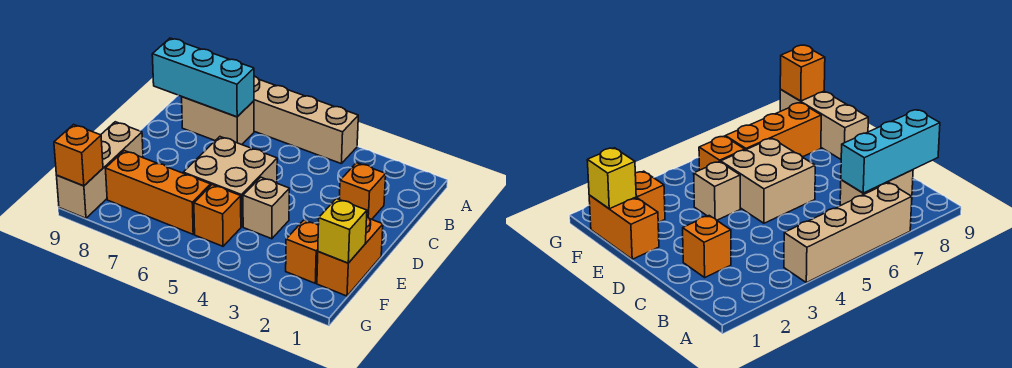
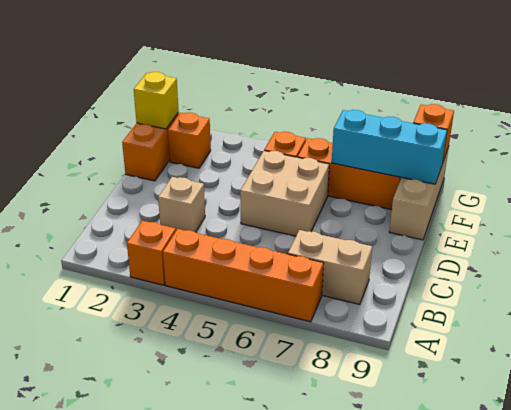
tan 1x4 brick [254,76,358,164] -> orange 1x4 brick [163,229,324,322]
cyan 1x3 brick [152,38,254,117] -> cyan 1x3 brick moved to [332,110,447,184]
orange 1x1 brick [339,163,386,219] -> orange 1x1 brick moved to [127,221,176,285]
tan 1x1 brick [243,177,289,239] -> tan 1x1 brick moved to [158,177,205,232]

